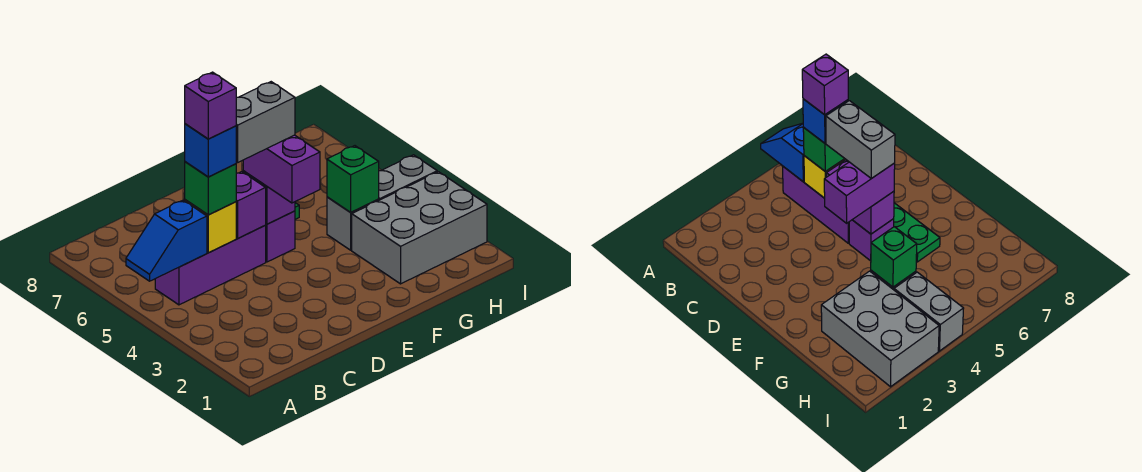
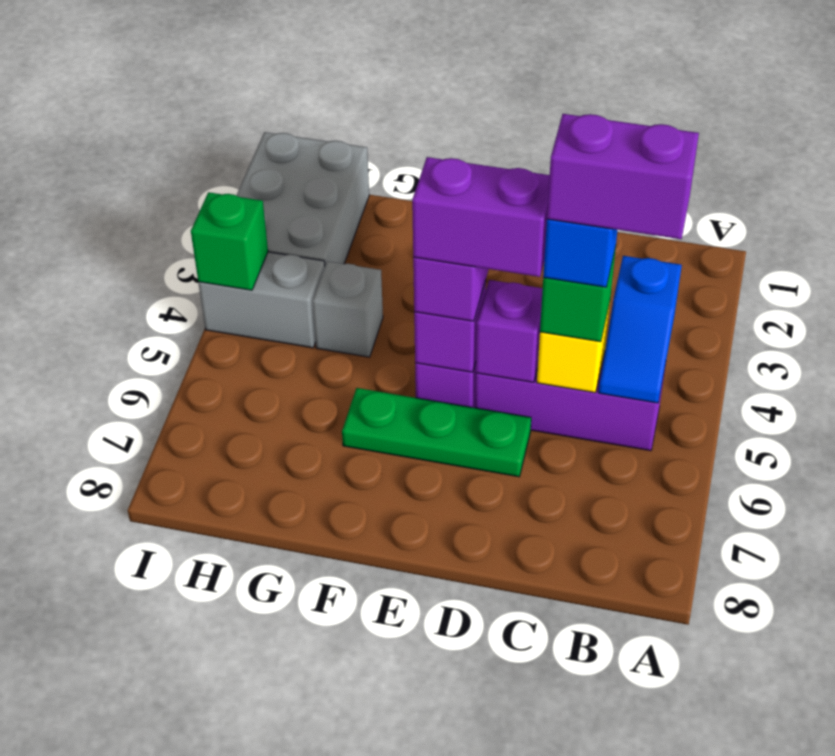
blue 1x2 slope [126,200,207,281] -> blue 1x2 slope turned to [599,256,682,403]
purple 1x1 brick [185,72,236,139] -> purple 1x2 brick [547,114,699,239]
grey 1x2 brick [236,82,295,162] -> purple 1x2 brick [412,157,550,277]
grey 2x3 brick [352,172,487,284] -> grey 2x3 brick turned to [236,132,369,266]
green 1x1 brick [327,146,379,212] -> green 1x1 brick moved to [191,192,268,290]

